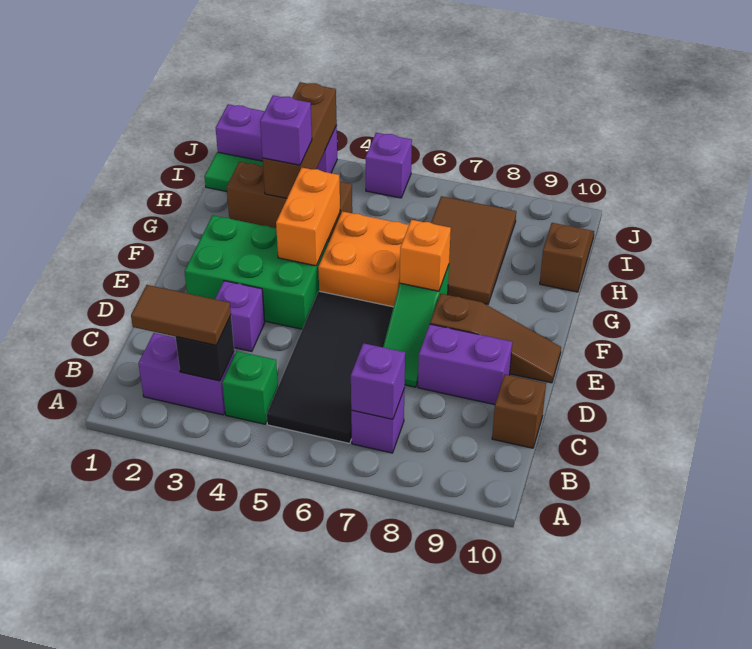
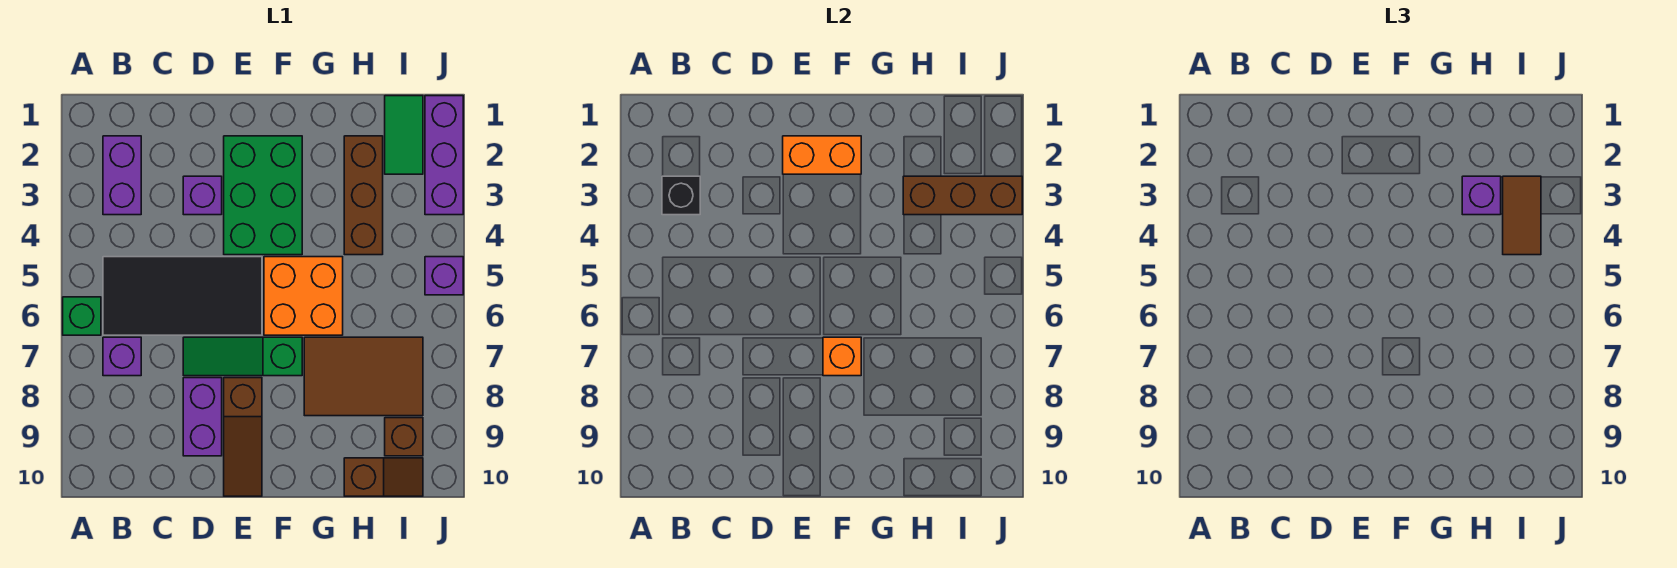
brown 1x2 tile [131,285,231,345] -> brown 1x2 tile moved to [1503,176,1541,255]
green 1x1 brick [222,351,278,424] -> green 1x1 brick moved to [63,297,101,335]
purple 1x1 brick [351,343,405,419] -> none
brown 1x1 brick [492,374,546,448] -> brown 1x1 brick moved to [385,418,423,456]
orange 1x2 brick [276,168,340,266] -> orange 1x2 brick moved to [783,136,861,174]

